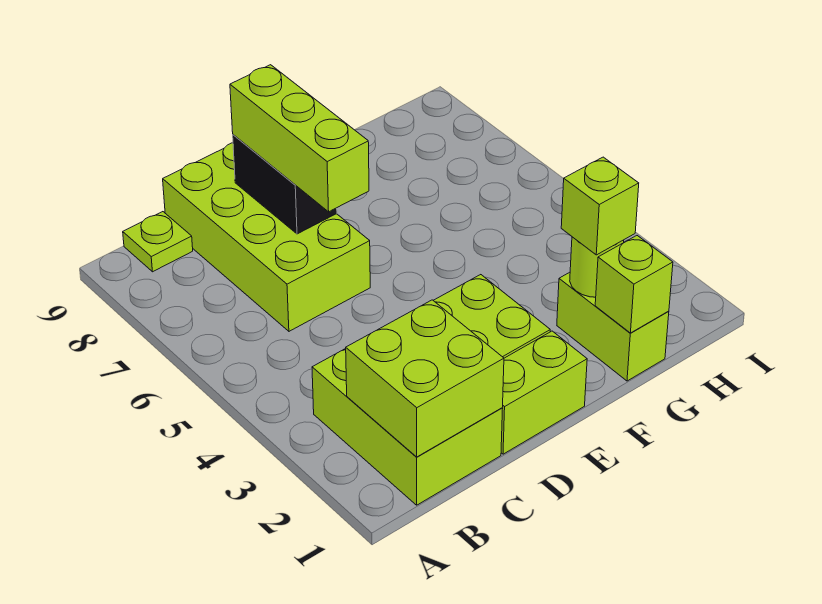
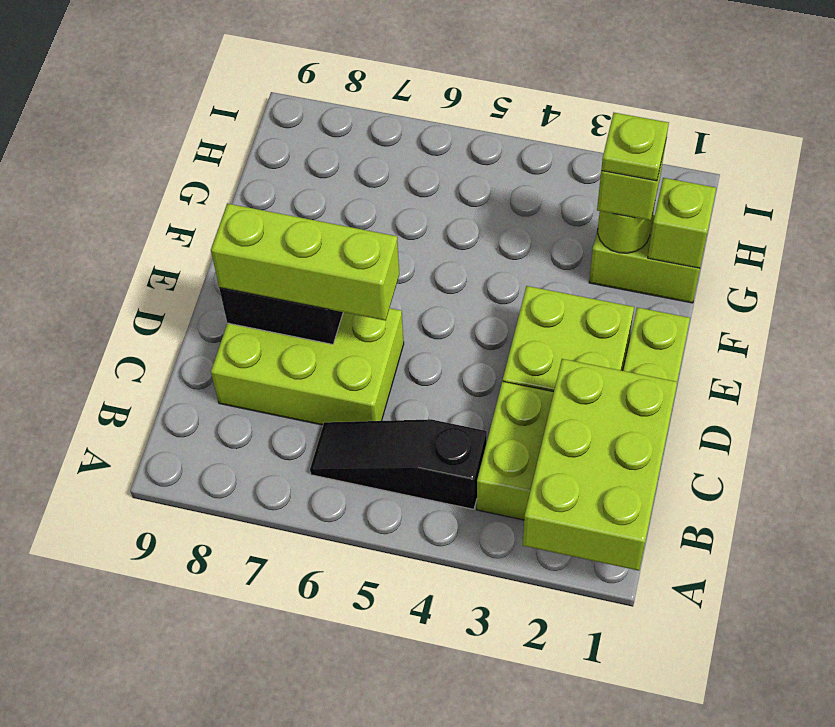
lime 2x2 brick [346,300,504,457] -> lime 2x3 brick [523,359,677,571]
none -> black 1x3 slope [310,419,487,509]
lime 1x1 plate [123,212,193,272] -> lime 1x1 plate moved to [601,113,669,181]
lime 2x4 brick [163,143,370,331] -> lime 2x3 brick [211,308,404,425]

